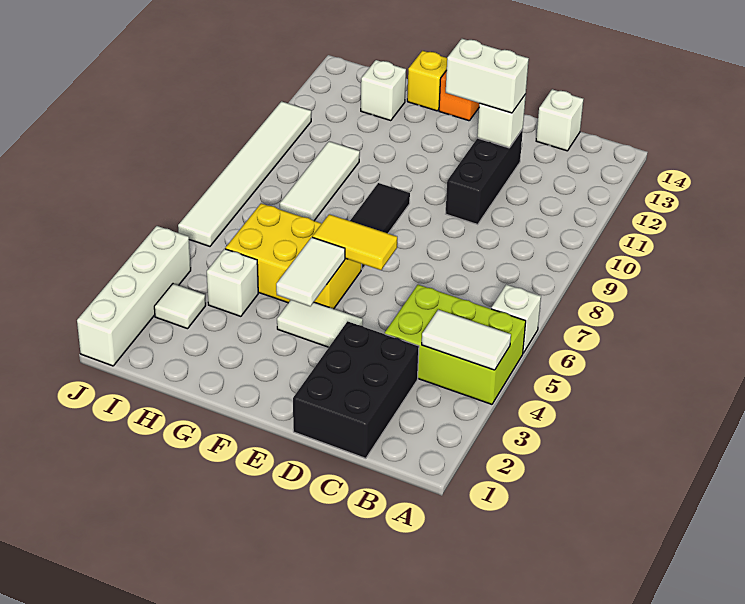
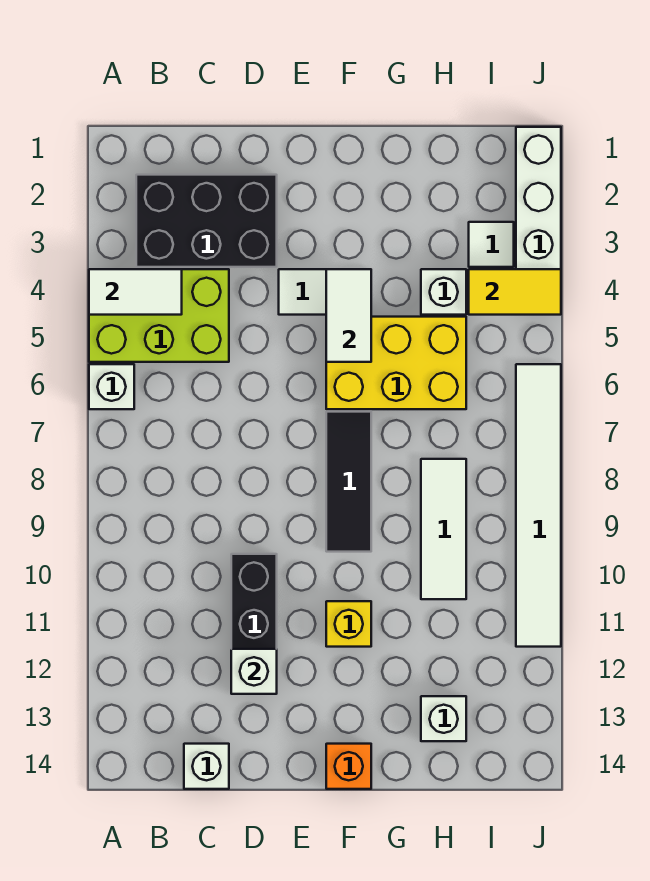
black 2x3 brick [293,321,419,458] -> black 2x3 brick turned to [136,175,277,267]
white 1x2 brick [446,39,529,113] -> none
yellow 1x2 tile [312,214,397,270] -> yellow 1x2 tile moved to [469,269,561,315]
yellow 1x1 brick [407,51,447,111] -> yellow 1x1 brick moved to [326,601,371,647]

